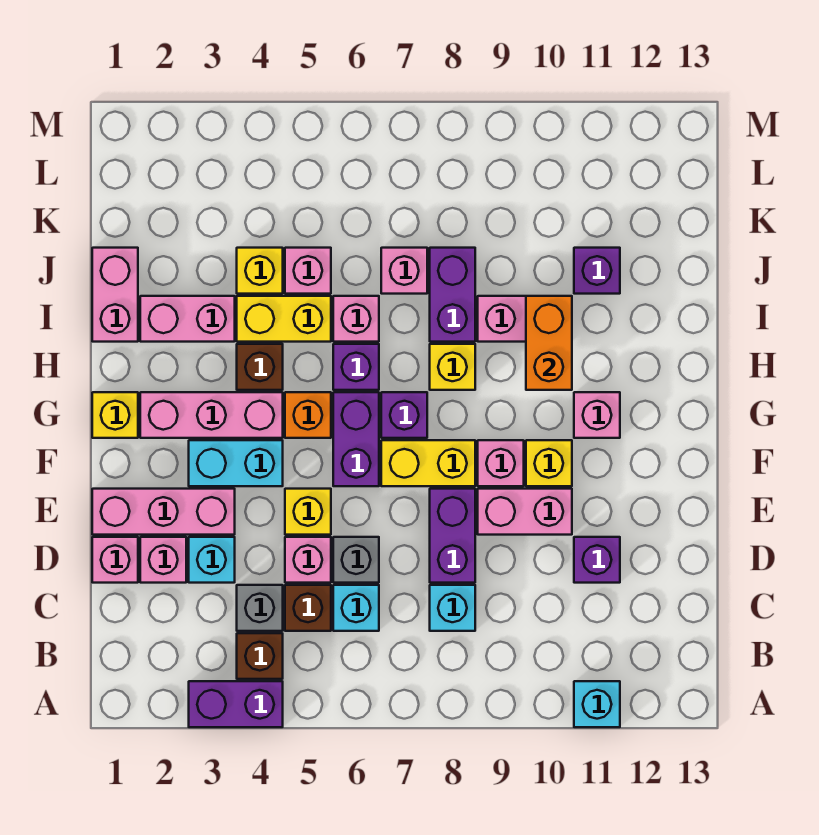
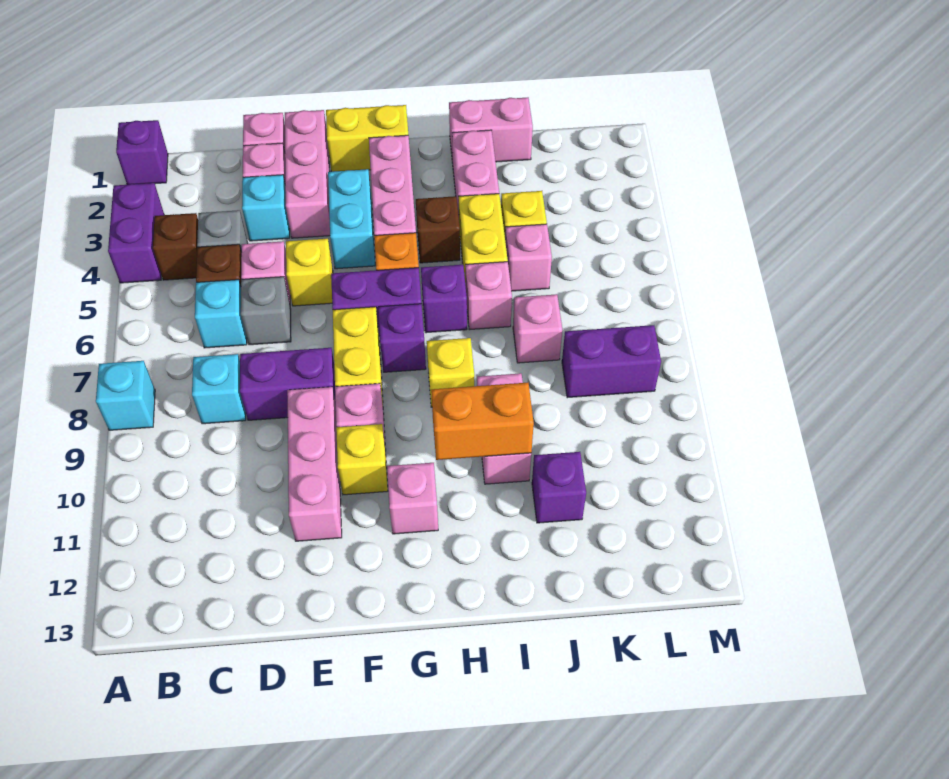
cyan 1x1 brick [574,681,620,727] -> cyan 1x1 brick moved to [96,361,155,430]
purple 1x1 brick [574,537,620,583] -> purple 1x1 brick moved to [116,120,168,185]
pink 1x2 brick [478,489,572,535] -> pink 1x3 brick [287,387,342,541]
yellow 1x1 brick [92,392,138,438] -> yellow 1x2 brick [326,105,408,172]
purple 1x2 brick [430,248,475,342] -> purple 1x2 brick moved to [562,325,661,398]

